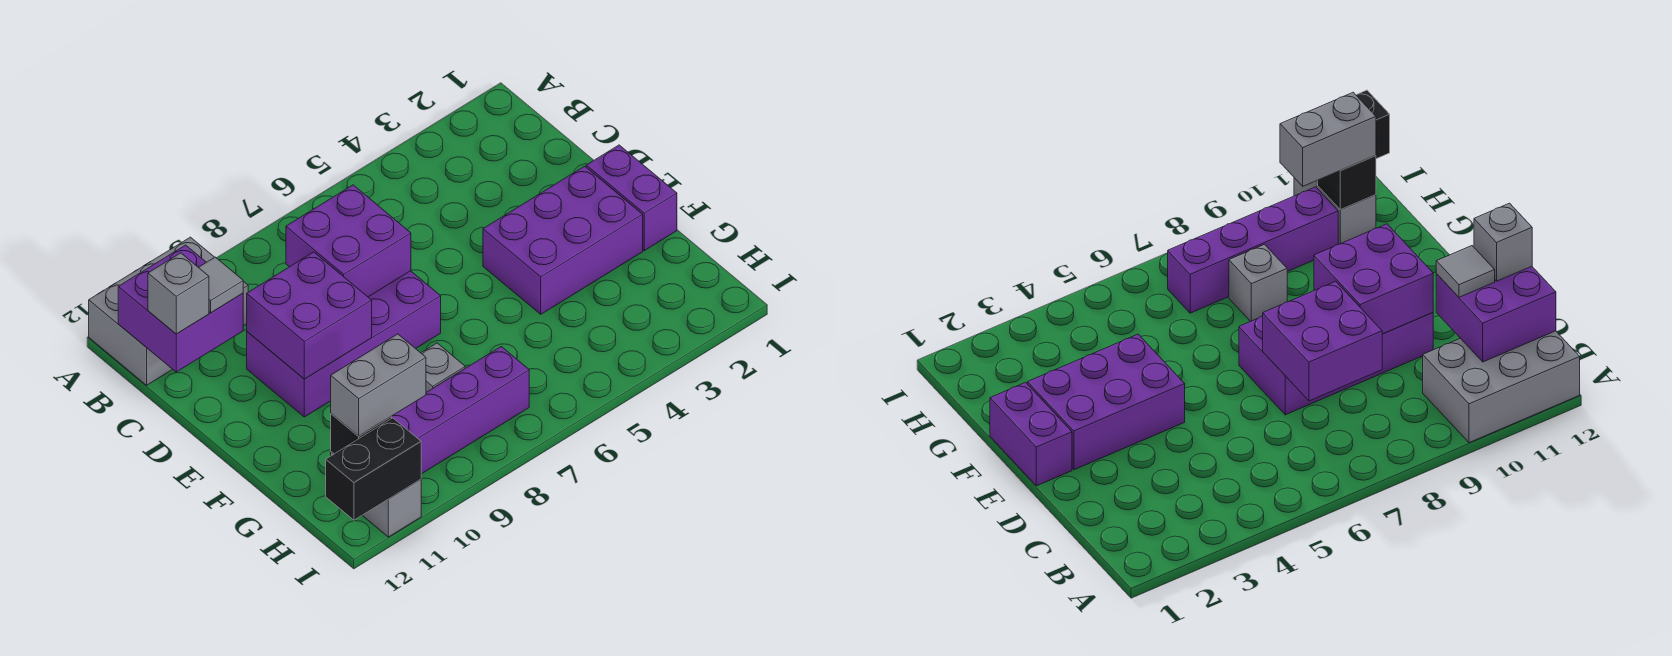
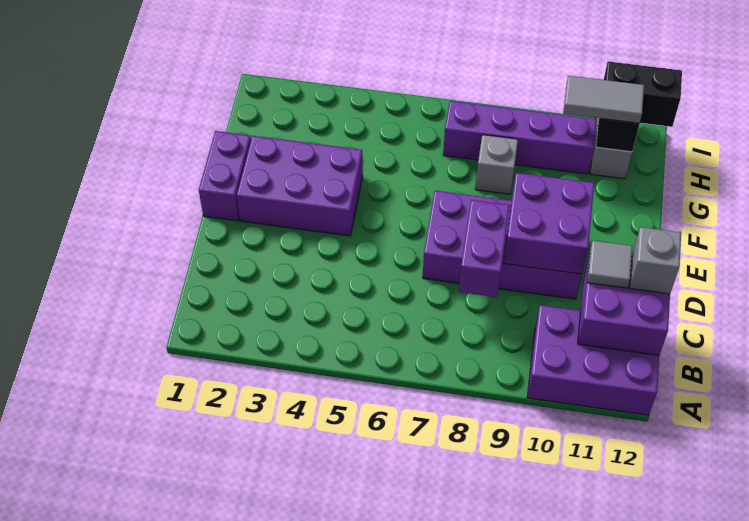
grey 2x3 brick [89,237,248,385] -> purple 2x3 brick [527,305,659,415]
purple 2x2 brick [286,185,411,297] -> purple 1x2 brick [459,200,510,297]
grey 1x2 brick [331,334,426,436] -> grey 1x2 tile [563,76,644,123]

